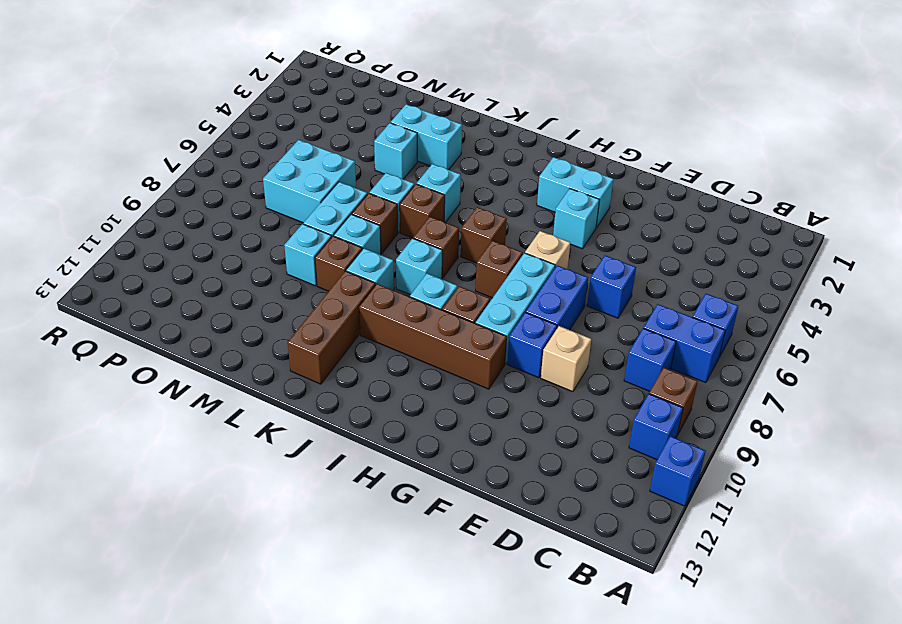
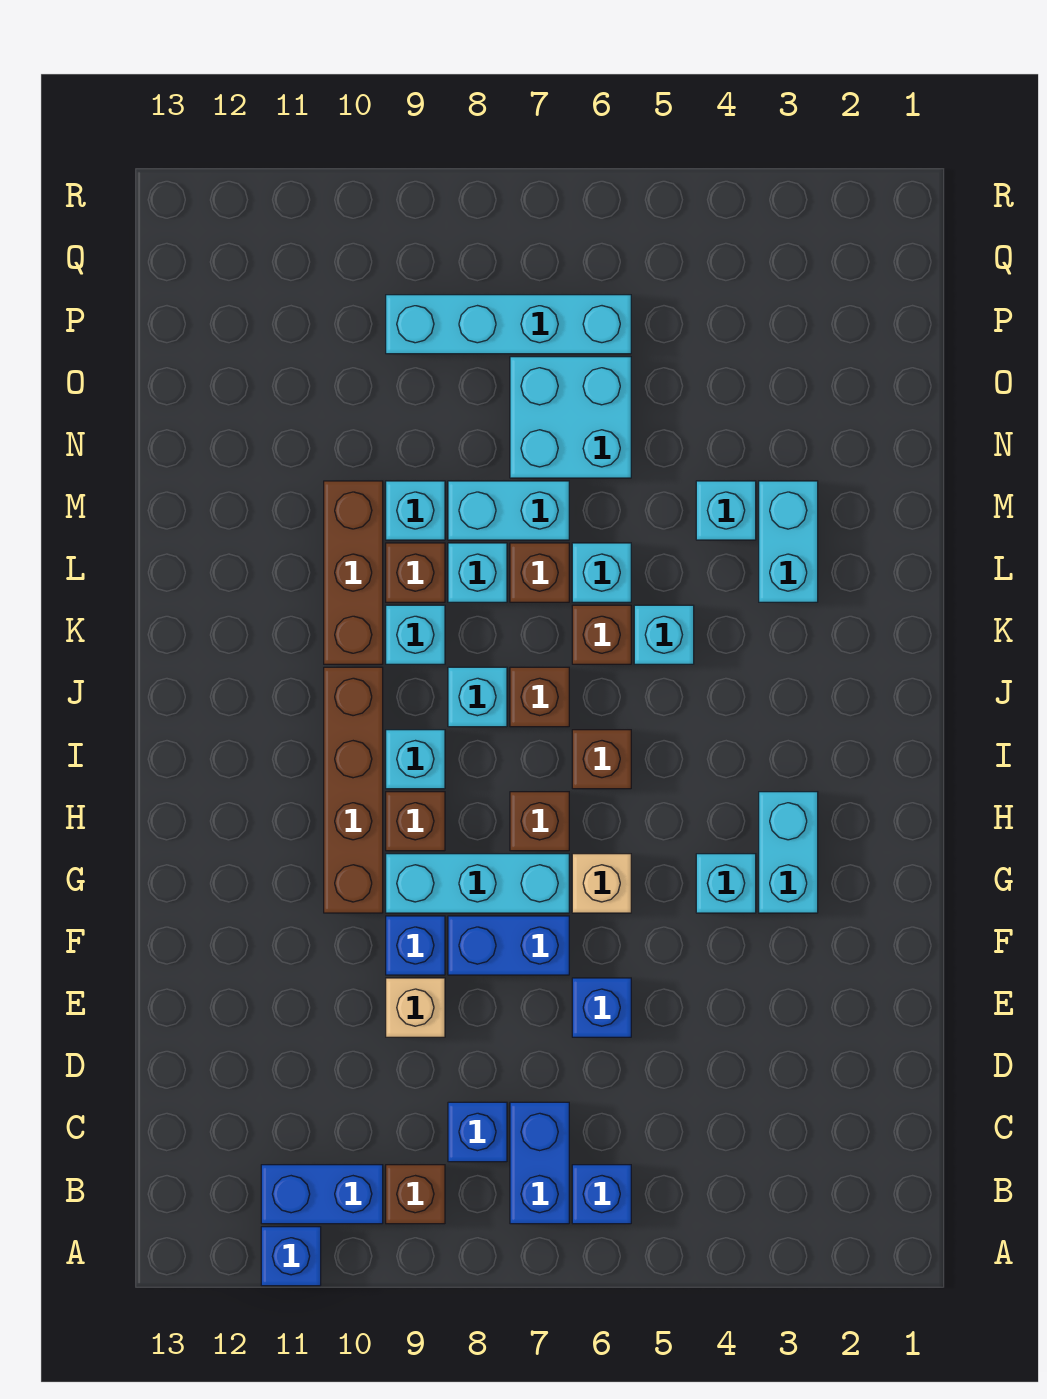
blue 1x1 brick [629,394,683,460] -> blue 1x2 brick [261,1165,383,1224]
brown 1x3 brick [288,271,375,384] -> brown 1x3 brick turned to [324,481,383,664]
none -> cyan 1x4 brick [386,295,631,354]

